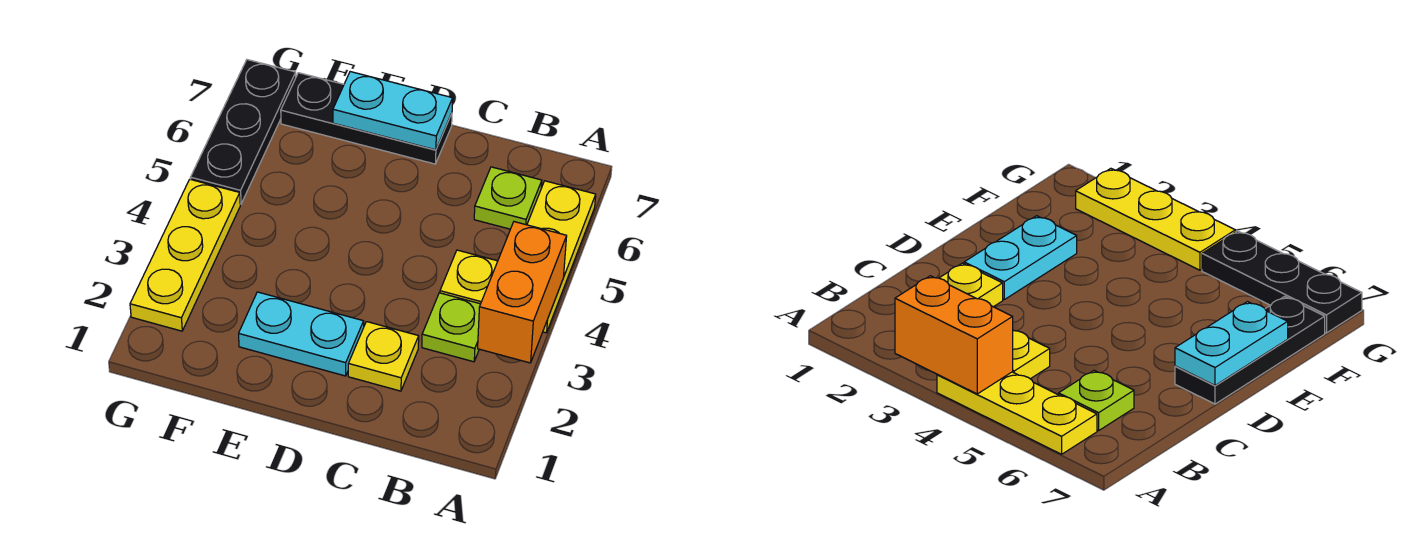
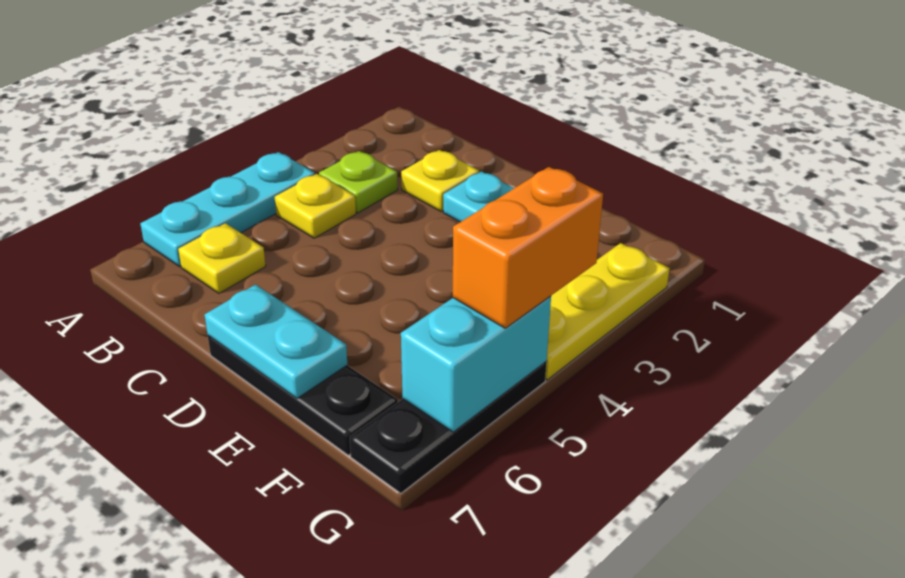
orange 1x2 brick [478,222,567,363] -> orange 1x2 brick moved to [453,167,603,328]
yellow 1x3 plate [527,181,596,333] -> cyan 1x3 plate [140,152,315,267]
lime 1x1 plate [474,167,542,229] -> yellow 1x1 plate [178,223,266,293]
none -> cyan 1x2 brick [401,296,551,432]

